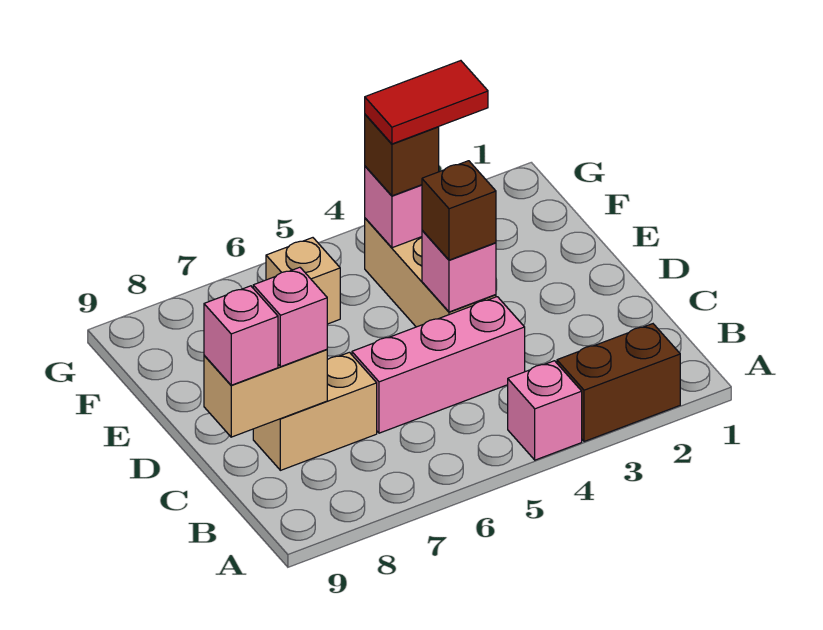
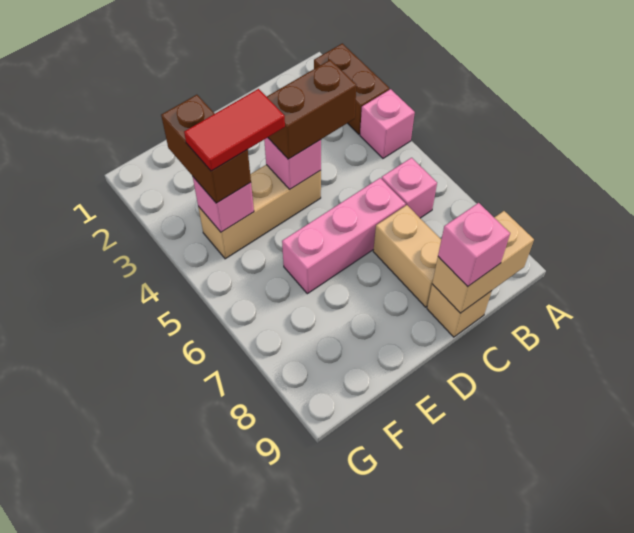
pink 1x3 brick [352,297,525,433] -> pink 1x3 brick turned to [282,178,405,294]
tan 1x2 brick [204,349,327,437] -> tan 1x2 brick turned to [432,211,534,313]
pink 1x1 brick [253,267,327,367] -> pink 1x1 brick moved to [381,158,437,218]
brown 1x1 brick [422,161,496,260] -> brown 1x2 brick [267,60,356,159]
red 1x2 tile [365,61,488,144] -> red 1x2 tile turned to [184,89,285,171]
brown 1x1 brick [365,115,439,196] -> brown 1x2 brick [161,95,251,203]
tan 1x1 brick [266,238,340,324] -> tan 1x1 brick moved to [427,284,492,337]

